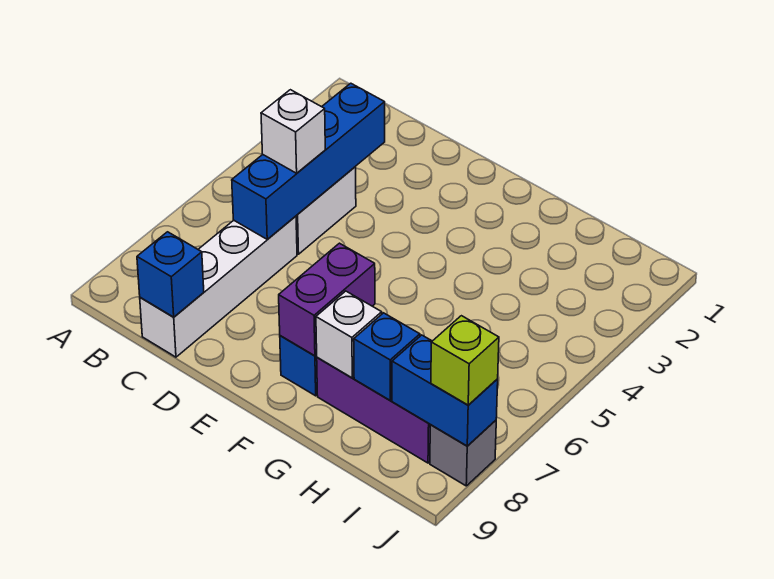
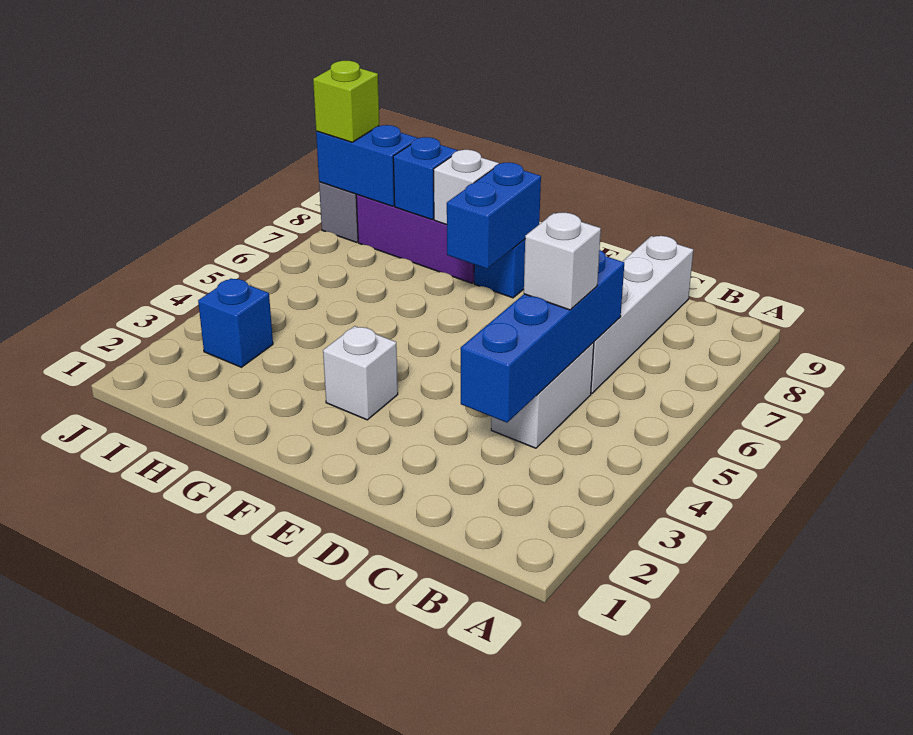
blue 1x1 brick [137,232,204,317] -> blue 1x1 brick moved to [198,279,273,367]
none -> white 1x1 brick [323,326,398,420]
purple 1x2 brick [279,243,375,356] -> blue 1x2 brick [447,162,541,269]

